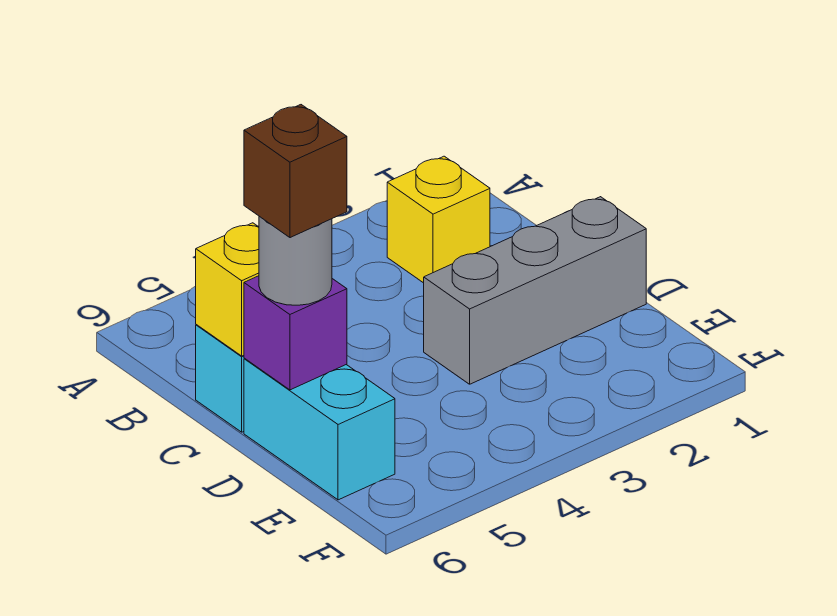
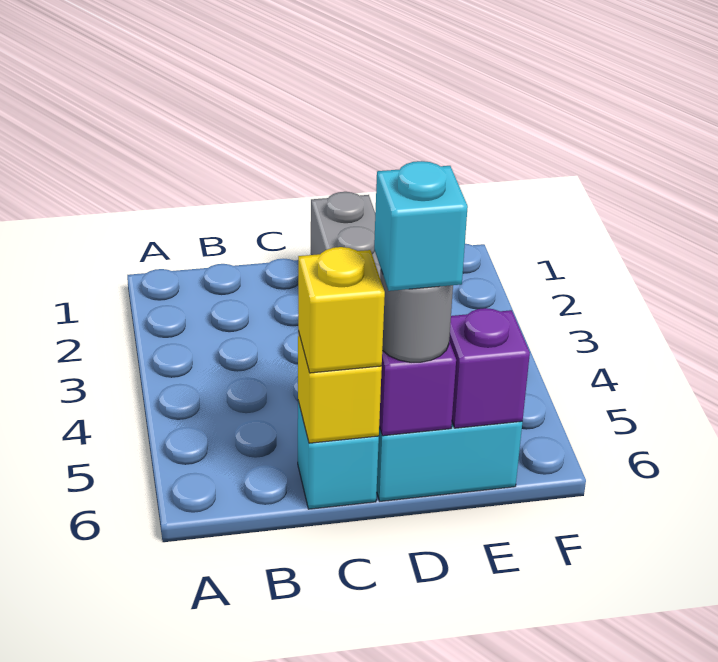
yellow 1x1 brick [387,156,490,283] -> yellow 1x1 brick moved to [298,247,385,373]
brown 1x1 brick [244,105,347,238] -> cyan 1x1 brick [374,161,468,291]
none -> purple 1x1 brick [449,308,530,428]

